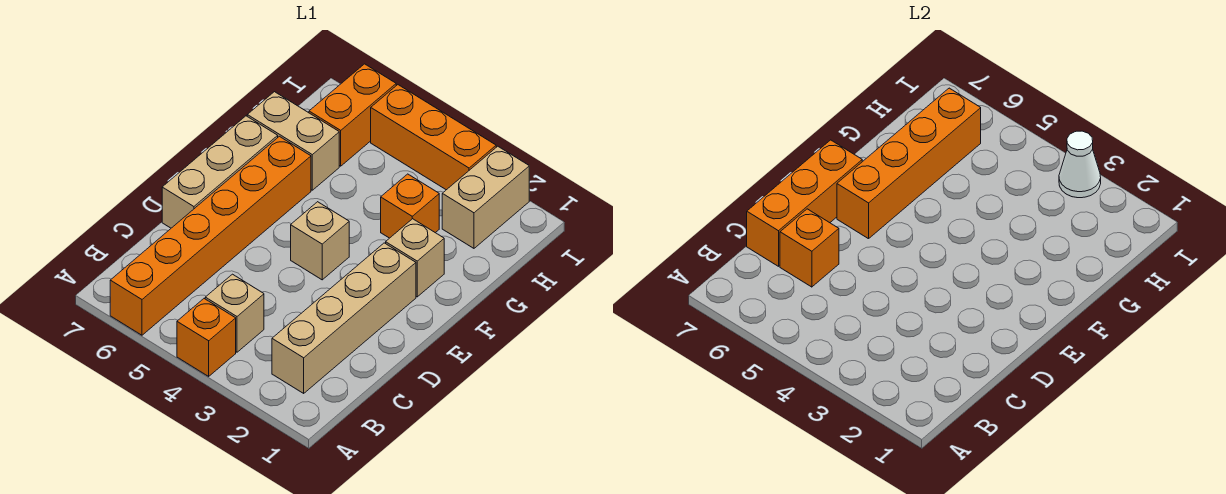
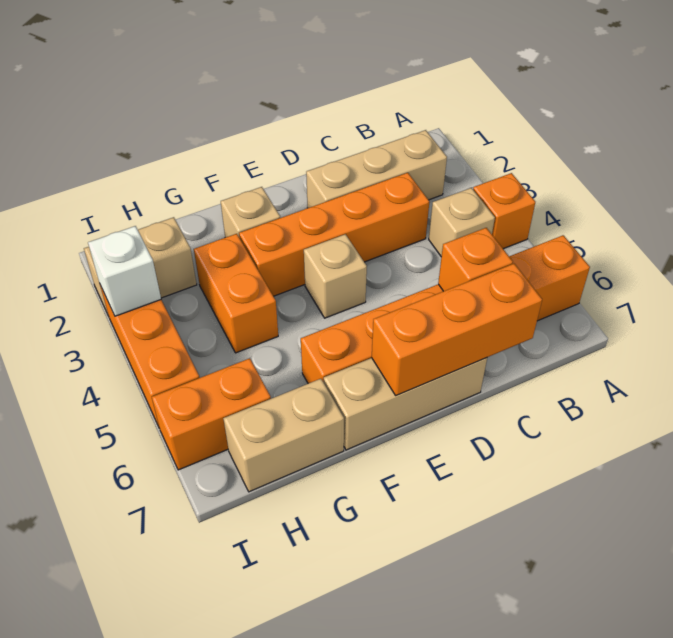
tan 1x4 brick [272,243,416,393] -> tan 1x3 brick [306,130,447,208]
orange 1x4 brick [837,88,981,239] -> orange 1x4 brick moved to [239,173,429,296]
orange 1x1 brick [381,174,439,238] -> orange 1x2 brick [194,234,278,353]
tan 1x2 brick [247,92,339,190] -> tan 1x2 brick turned to [223,379,344,492]
white 1x1 cone [1059,131,1101,198] -> white 1x1 brick [88,226,161,316]

